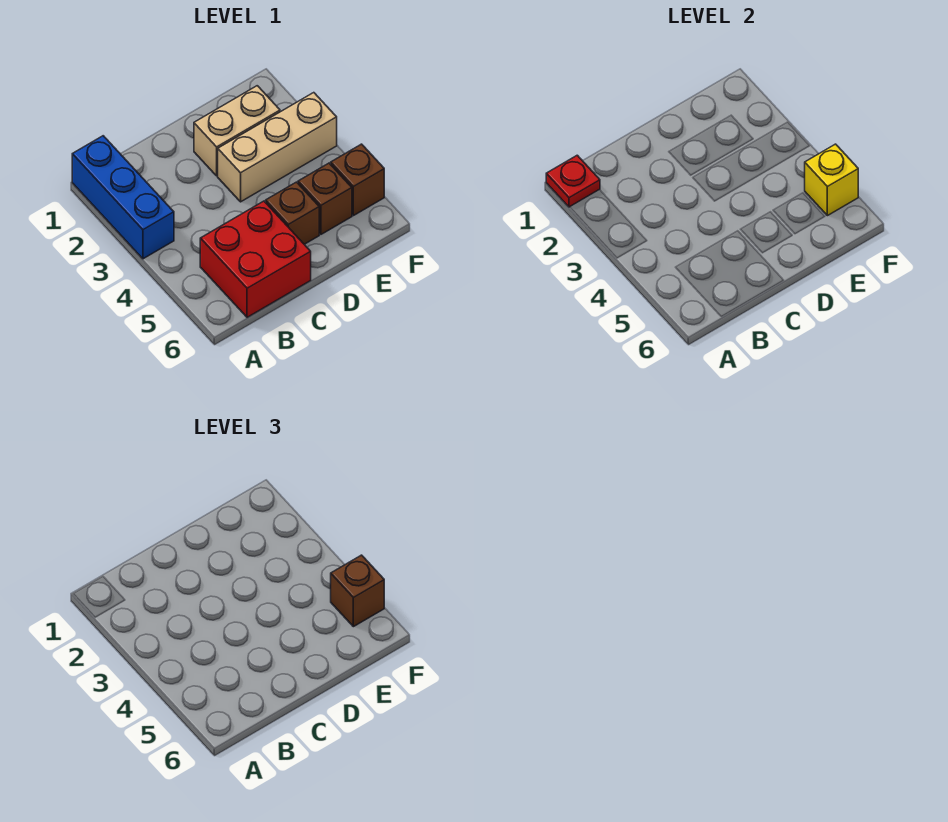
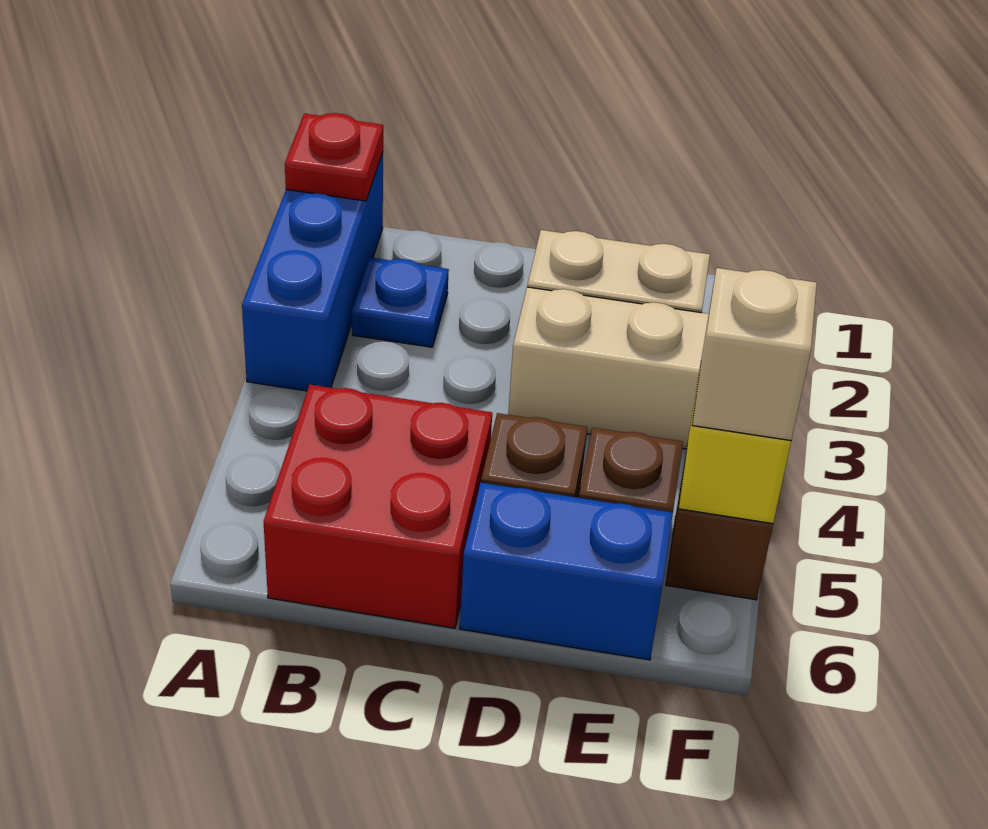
none -> blue 1x1 plate [352,258,449,347]
none -> blue 1x2 brick [460,483,673,660]
brown 1x1 brick [331,555,384,627] -> tan 1x1 brick [692,268,817,440]

